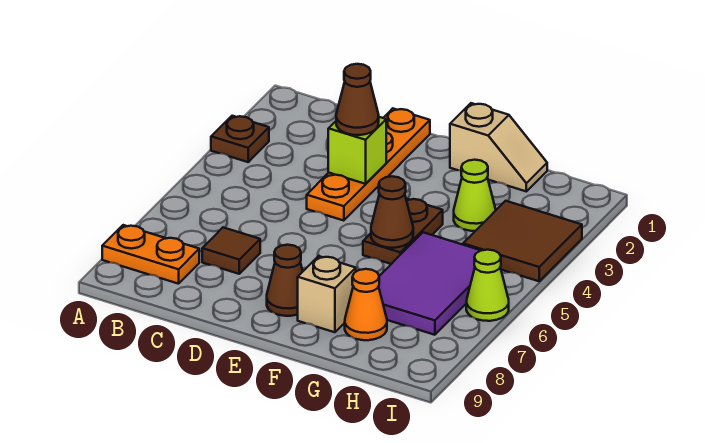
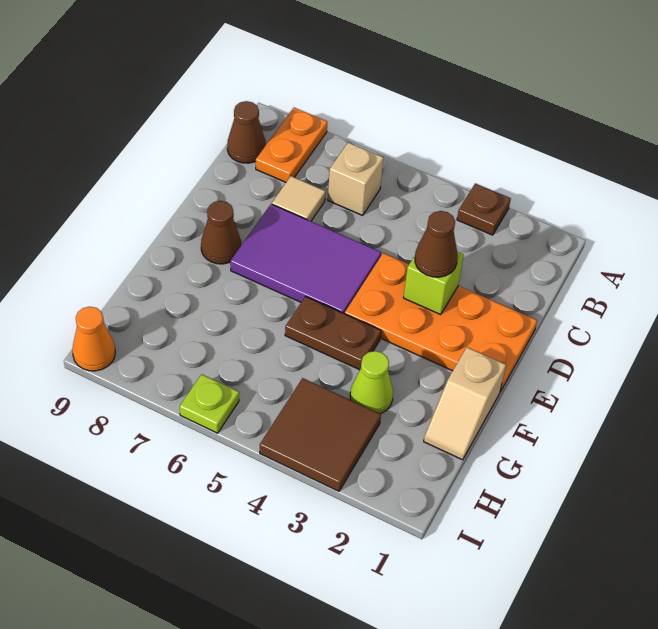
brown 1x1 tile [202,227,260,274] -> tan 1x1 tile [272,176,326,221]
orange 1x4 plate [307,108,430,221] -> orange 2x4 plate [345,253,537,392]
brown 1x1 cone [371,176,413,248] -> brown 1x1 cone moved to [227,101,266,163]
tan 1x1 brick [298,256,356,332] -> tan 1x1 brick moved to [328,142,383,215]
purple 2x3 tile [379,232,481,335] -> purple 2x3 tile moved to [230,204,381,314]
orange 1x1 cone [345,269,387,340] -> orange 1x1 cone moved to [72,307,115,371]
lime 1x1 cone [466,250,509,321] -> lime 1x1 plate [180,374,239,433]

